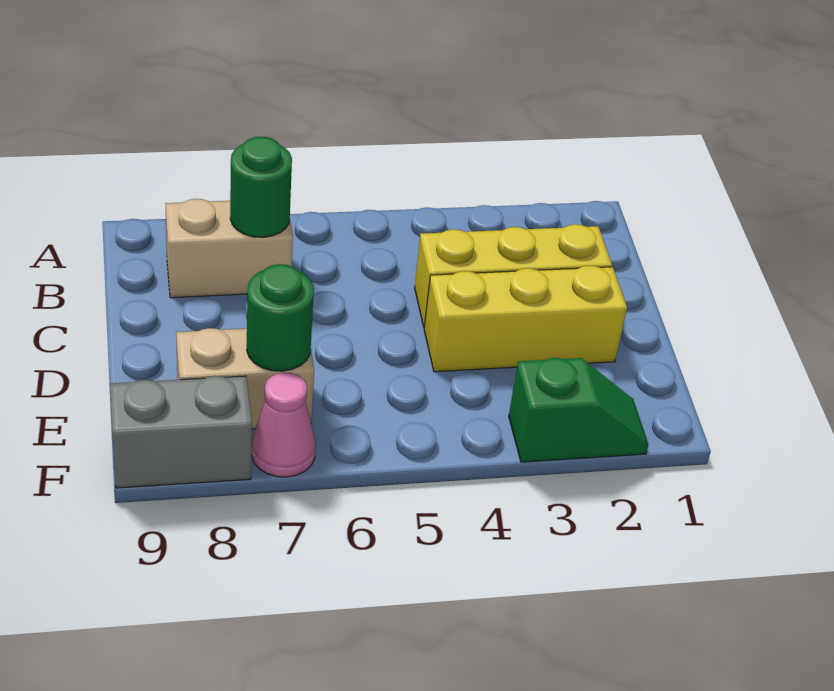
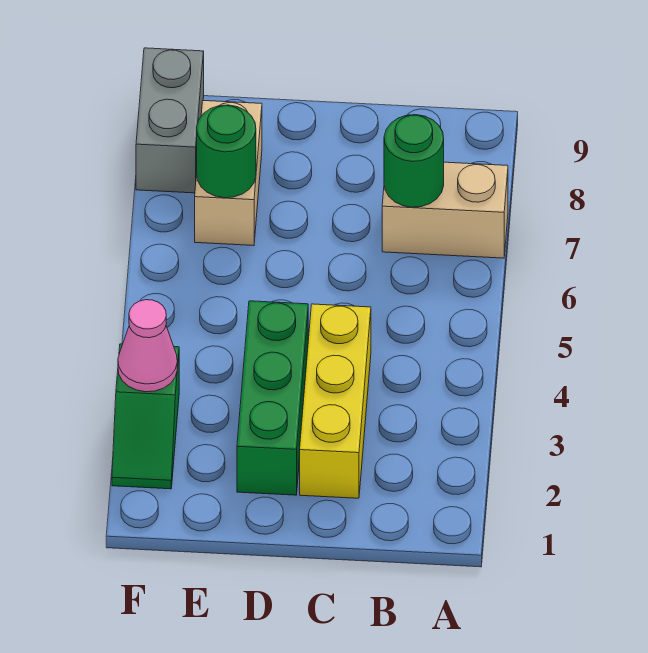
tan 1x2 brick [165,199,293,298] -> tan 1x2 brick turned to [382,162,508,258]
yellow 1x3 brick [424,265,627,372] -> green 1x3 brick [237,301,308,495]
pink 1x1 cone [251,372,316,477] -> pink 1x1 cone moved to [118,300,177,392]

